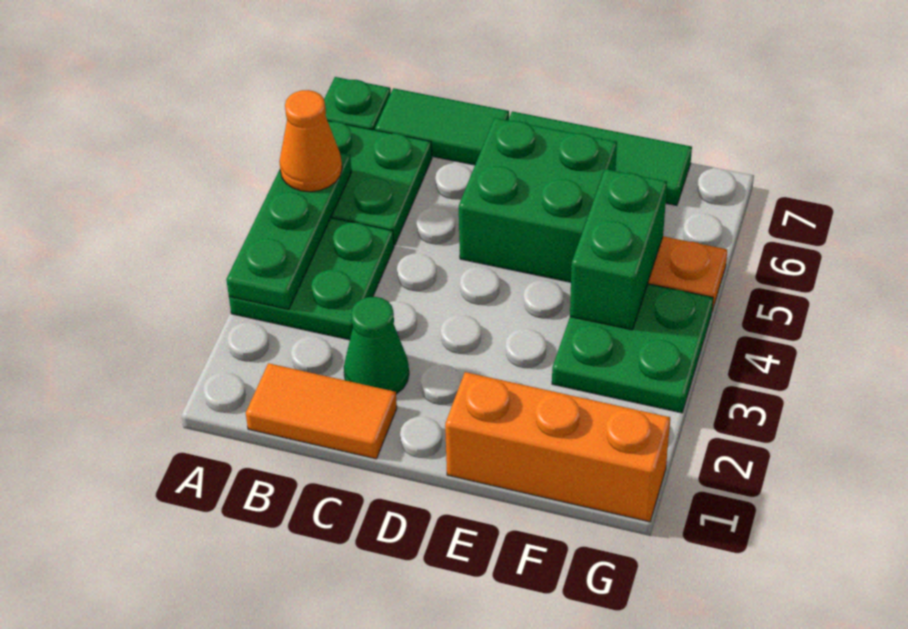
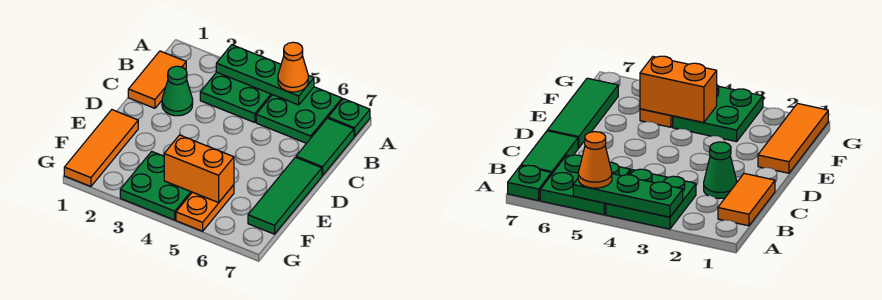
green 2x2 brick [459,118,617,282] -> none
orange 1x3 brick [445,372,670,522] -> orange 1x3 tile [64,110,138,186]
green 1x2 brick [570,169,667,330] -> orange 1x2 brick [164,135,234,203]

